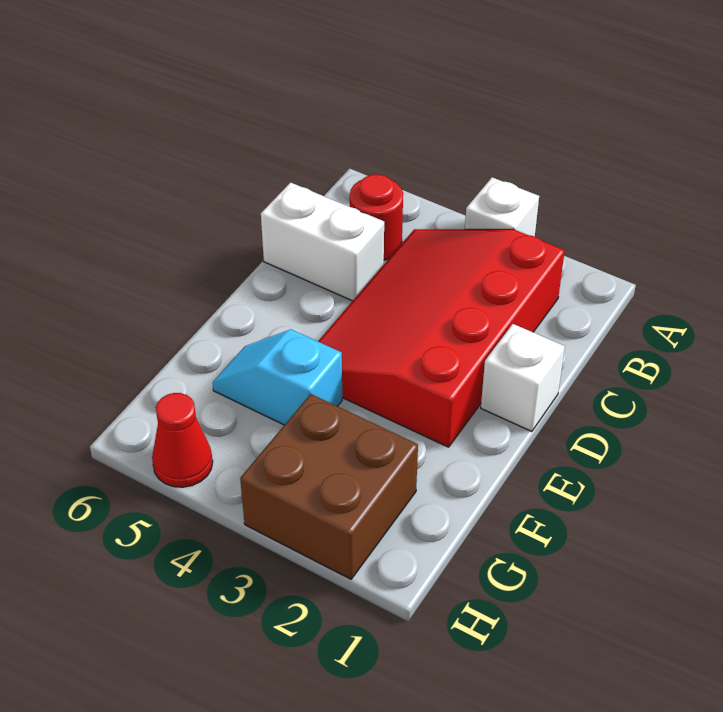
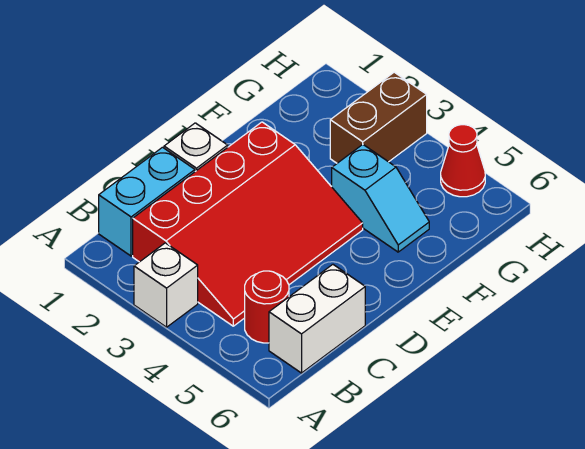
none -> cyan 1x2 brick [99,147,195,256]
white 1x2 brick [261,182,384,301] -> white 1x2 brick turned to [269,265,365,373]
brown 2x2 brick [240,394,418,579] -> brown 1x2 brick [330,72,427,163]

